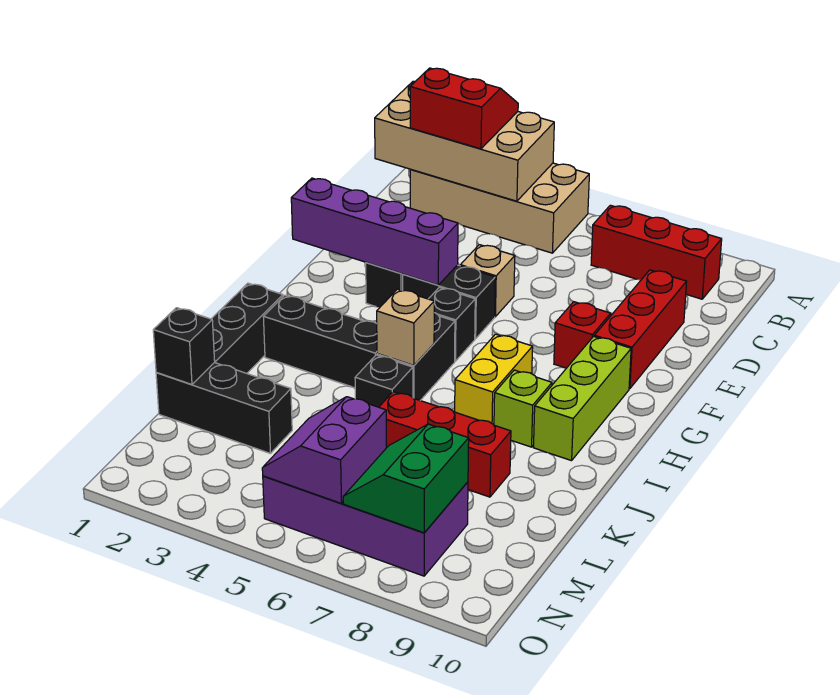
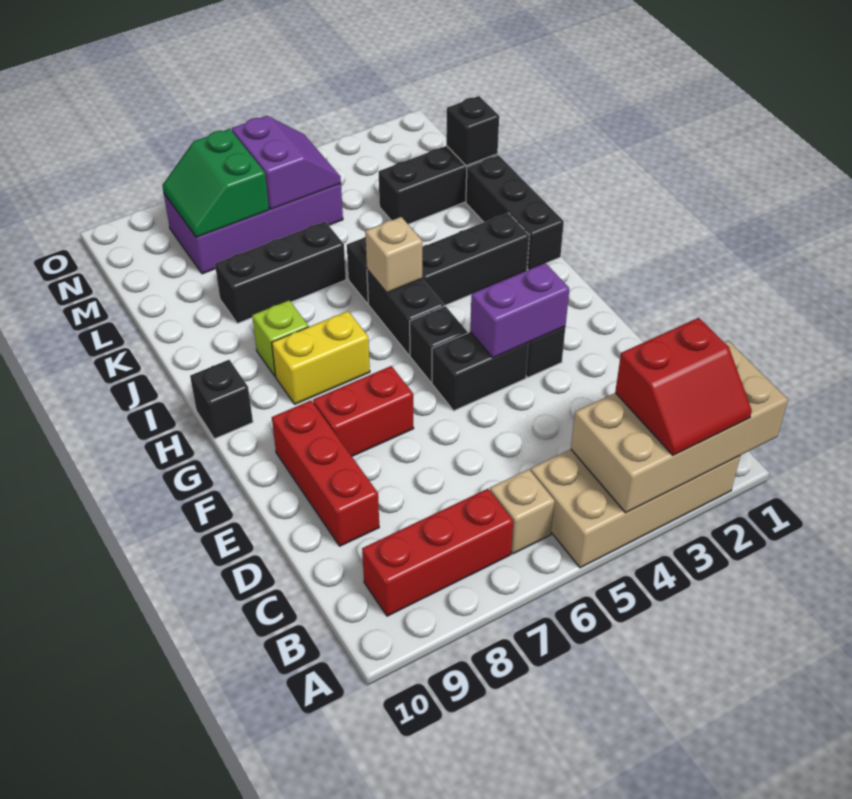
tan 1x1 brick [460,245,515,317] -> tan 1x1 brick moved to [490,469,555,554]
purple 1x4 brick [291,178,458,285] -> purple 1x2 brick [470,263,569,358]
red 1x1 brick [554,302,611,368] -> red 1x2 brick [313,366,414,456]
lime 1x3 brick [533,336,631,461] -> none
yellow 1x2 brick [455,334,533,425] -> yellow 1x2 brick turned to [272,311,370,404]
none -> black 1x1 brick [190,360,253,439]
red 1x3 brick [379,392,511,497] -> black 1x3 brick [215,222,346,323]
green 2x2 slope [343,424,469,533] -> green 2x2 slope turned to [162,129,269,237]

